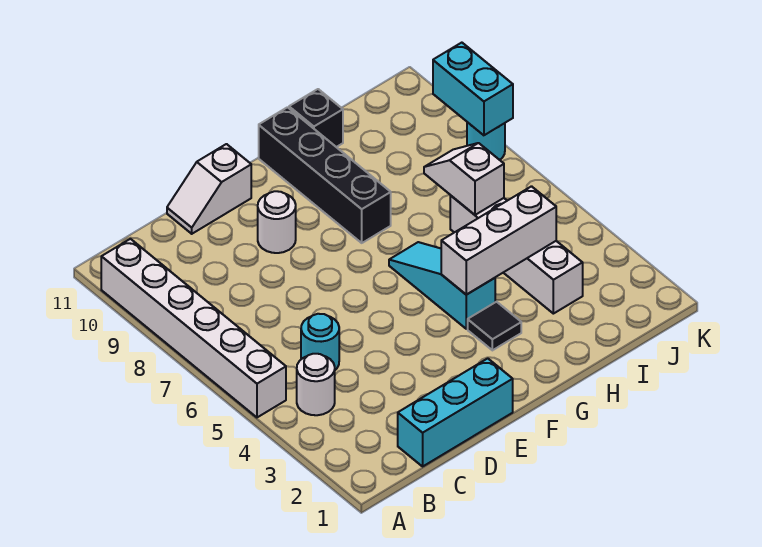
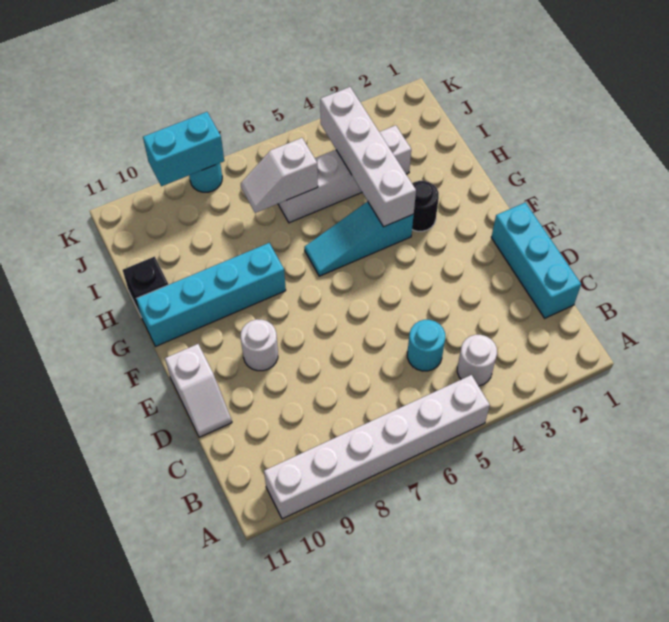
black 1x1 tile [468,302,521,350] -> black 1x1 round brick [412,181,439,231]
white 1x3 brick [441,186,556,295] -> white 1x4 brick [320,87,416,227]
black 1x4 brick [259,107,391,243] -> cyan 1x4 brick [137,243,286,347]

